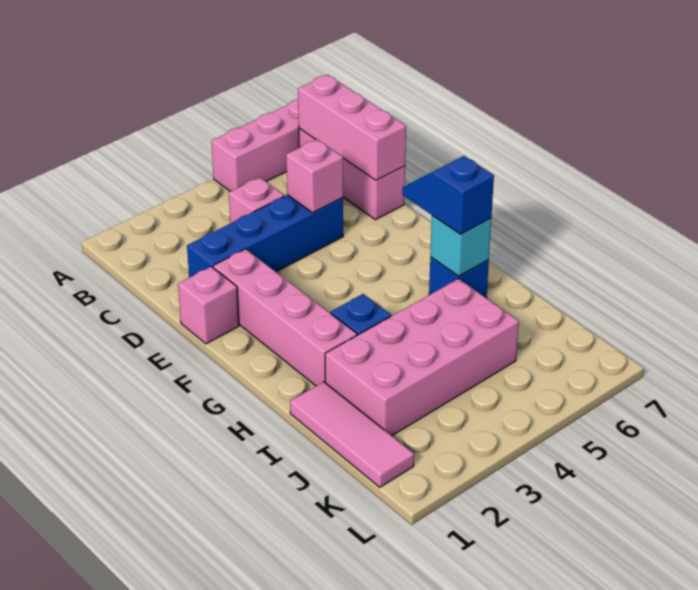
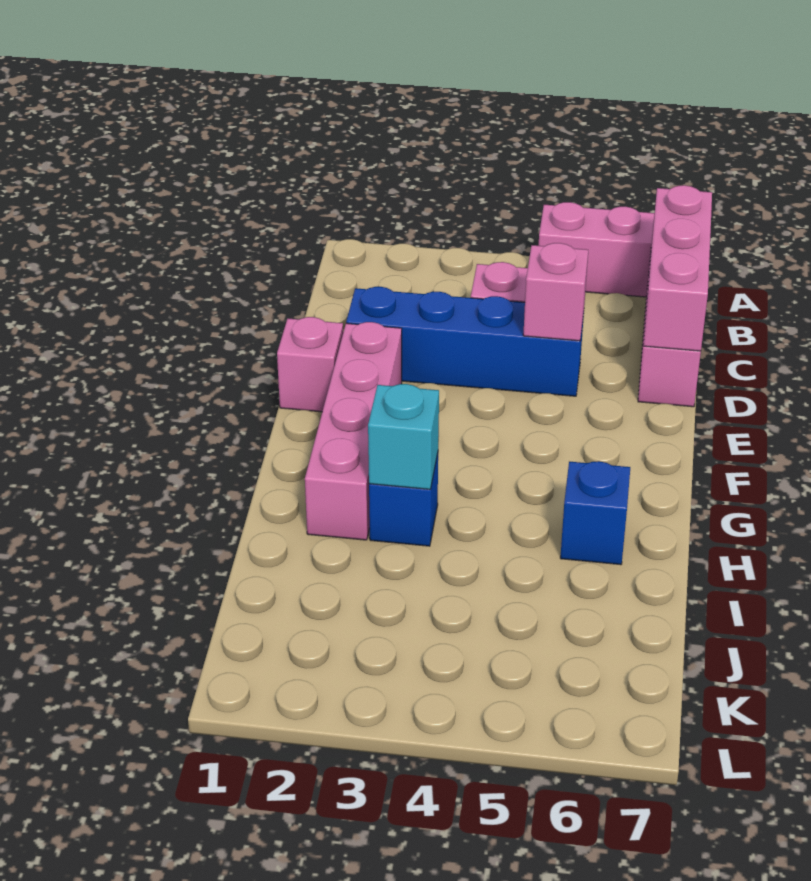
blue 1x2 slope [402,156,494,234] -> none
cyan 1x1 brick [430,215,491,276] -> cyan 1x1 brick moved to [368,384,439,489]
pink 1x3 tile [290,382,414,487] -> none
pink 2x4 brick [325,279,519,436] -> none

